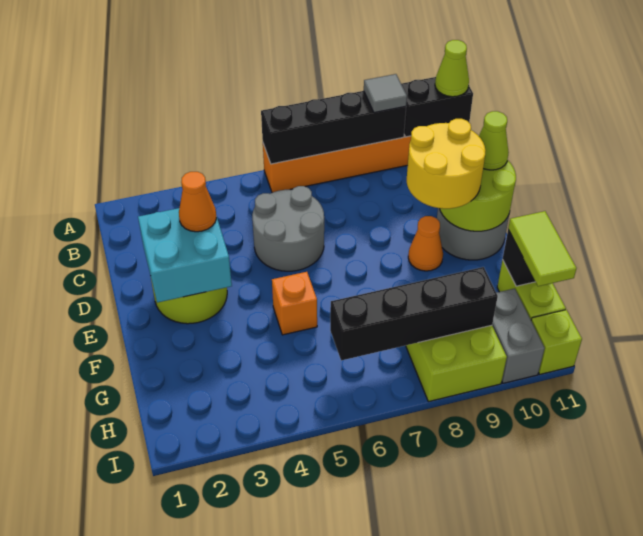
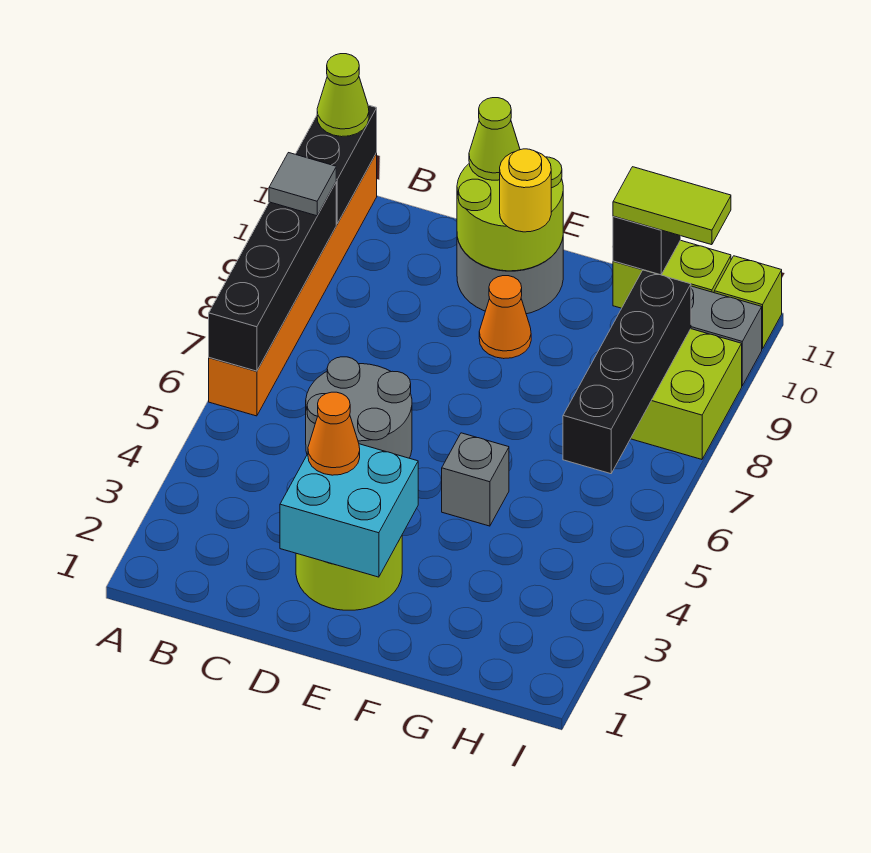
yellow 2x2 round brick [406,119,486,209] -> yellow 1x1 round brick [500,149,551,232]
orange 1x1 brick [272,272,317,335] -> grey 1x1 brick [442,433,509,526]

